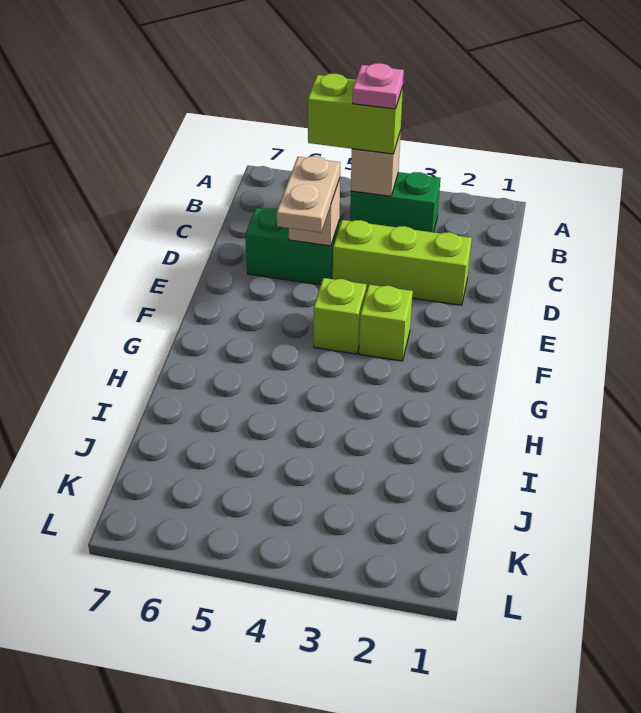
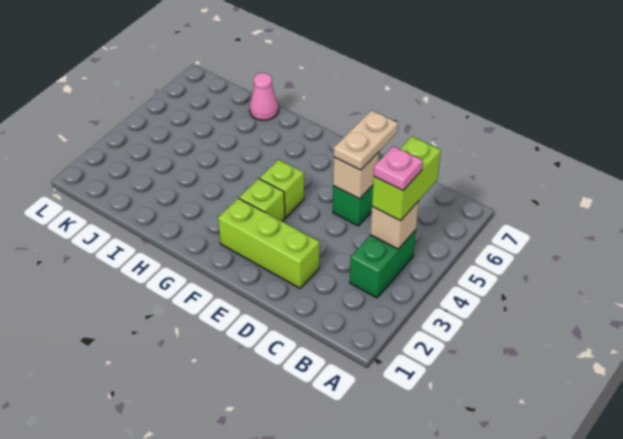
lime 1x3 brick [333,220,472,305] -> lime 1x3 brick turned to [218,198,319,288]
tan 1x2 plate [277,156,340,233] -> tan 1x2 plate turned to [334,110,398,170]
none -> pink 1x1 cone [250,73,278,120]

